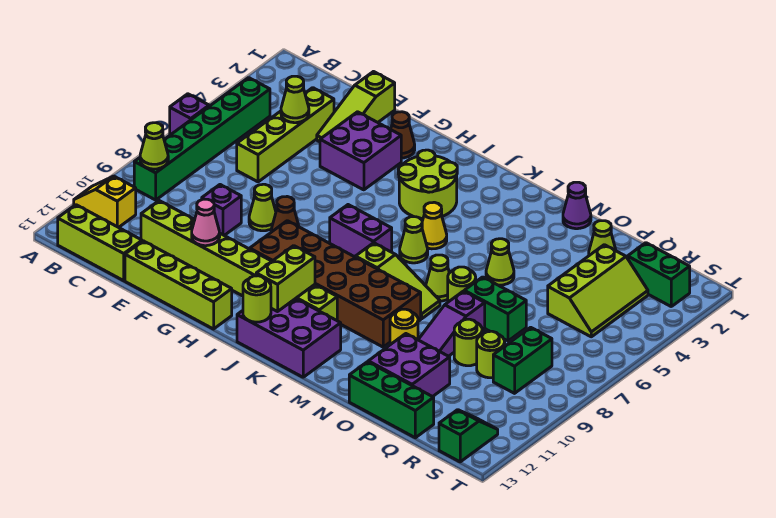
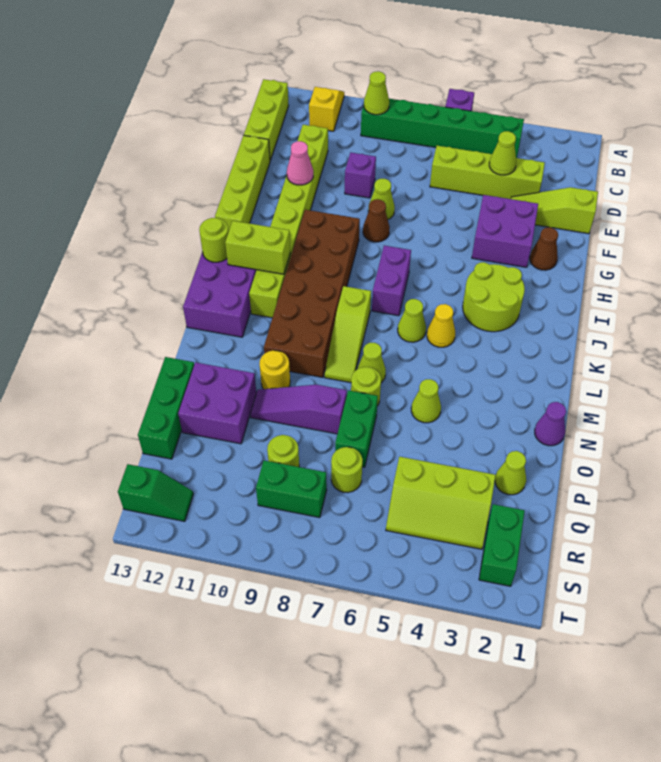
lime 1x1 round brick [454,319,482,366] -> lime 1x1 round brick moved to [331,447,363,493]

